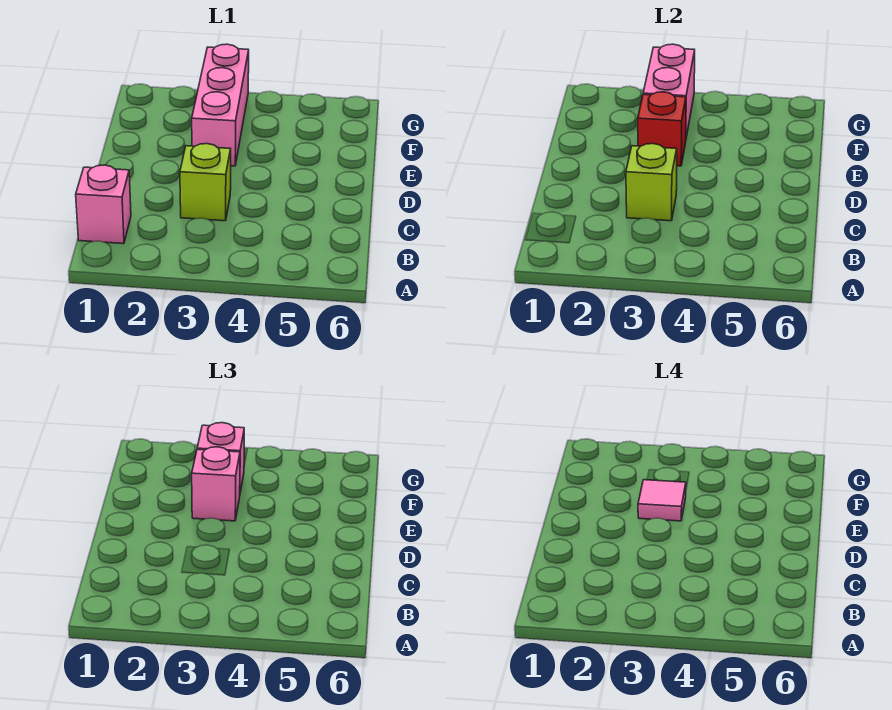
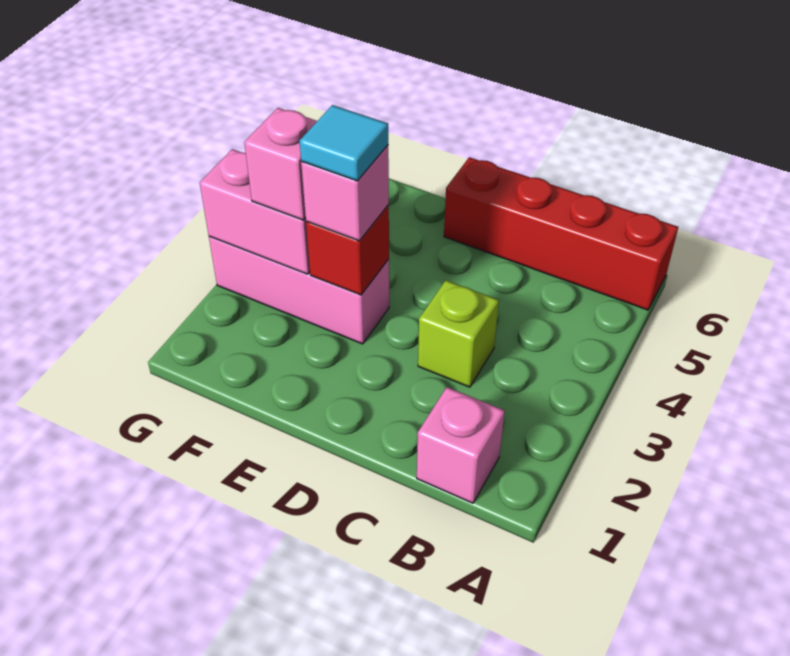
none -> red 1x4 brick [444,157,678,310]
lime 1x1 brick [626,144,677,221] -> none
pink 1x1 tile [638,480,686,521] -> cyan 1x1 tile [300,105,388,181]

